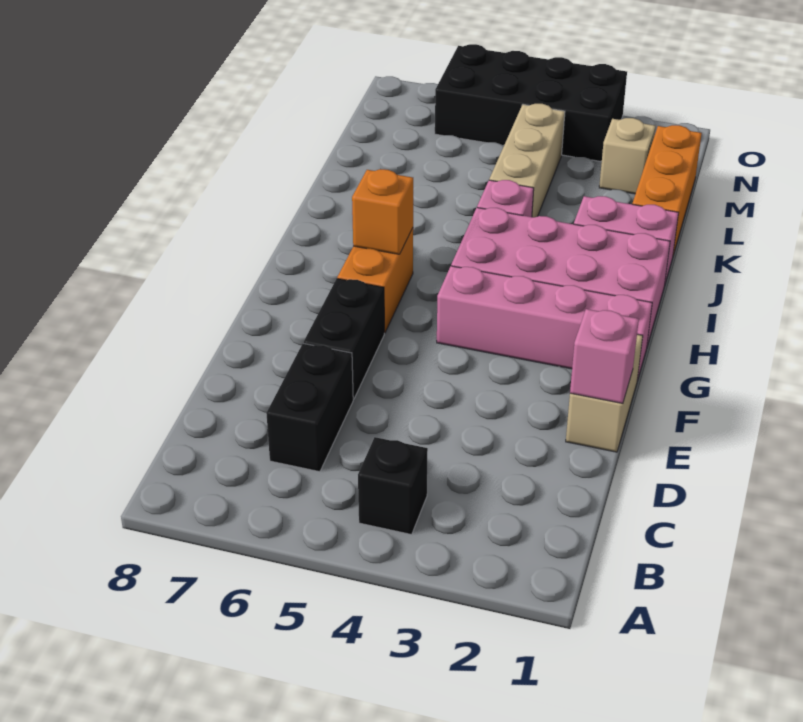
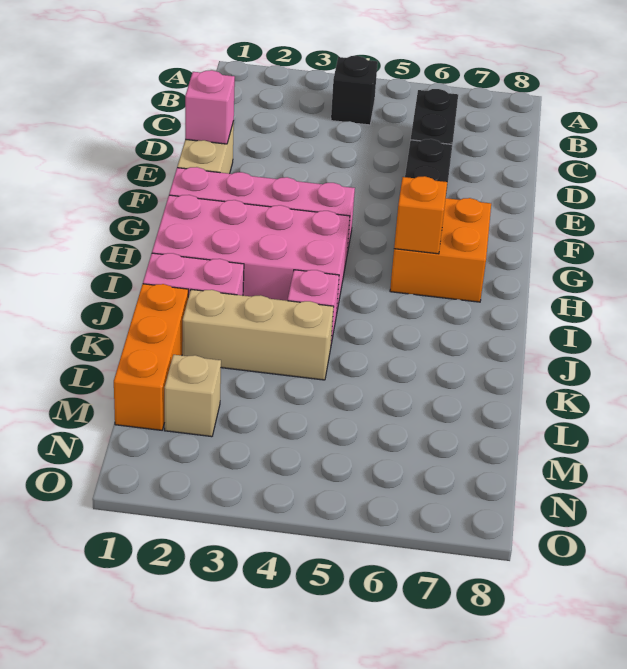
orange 1x2 brick [337,228,413,333] -> orange 2x2 brick [390,198,491,302]
tan 1x3 brick [489,104,565,217] -> tan 1x3 brick turned to [182,289,334,380]
black 2x4 brick [435,44,627,162] -> none

